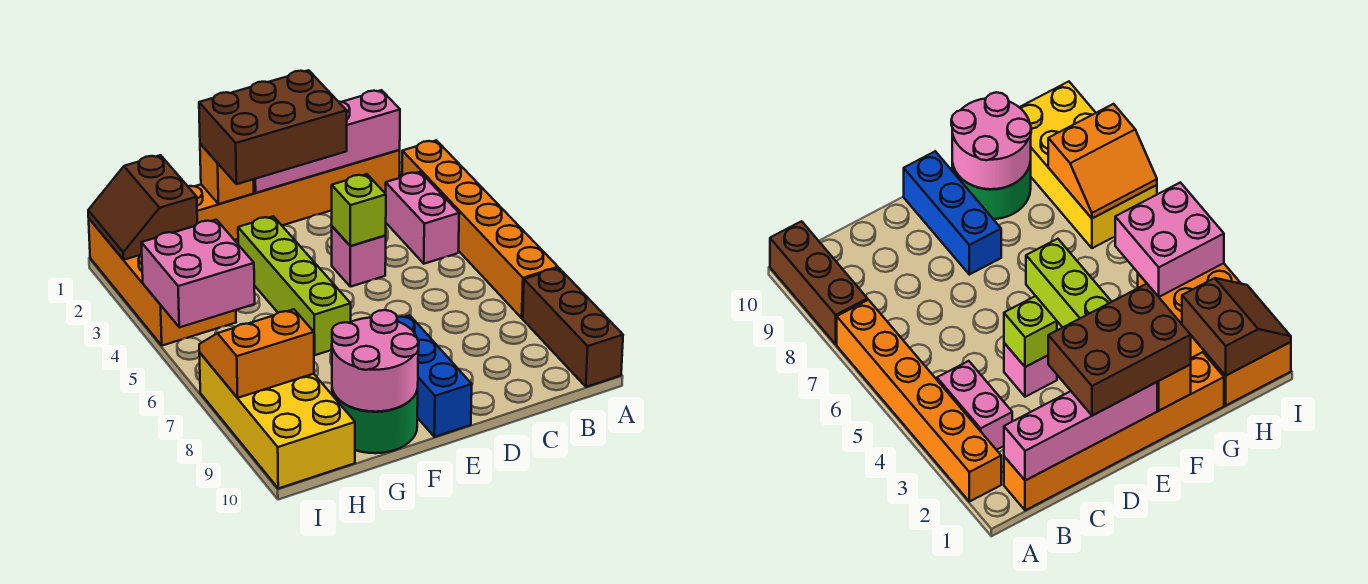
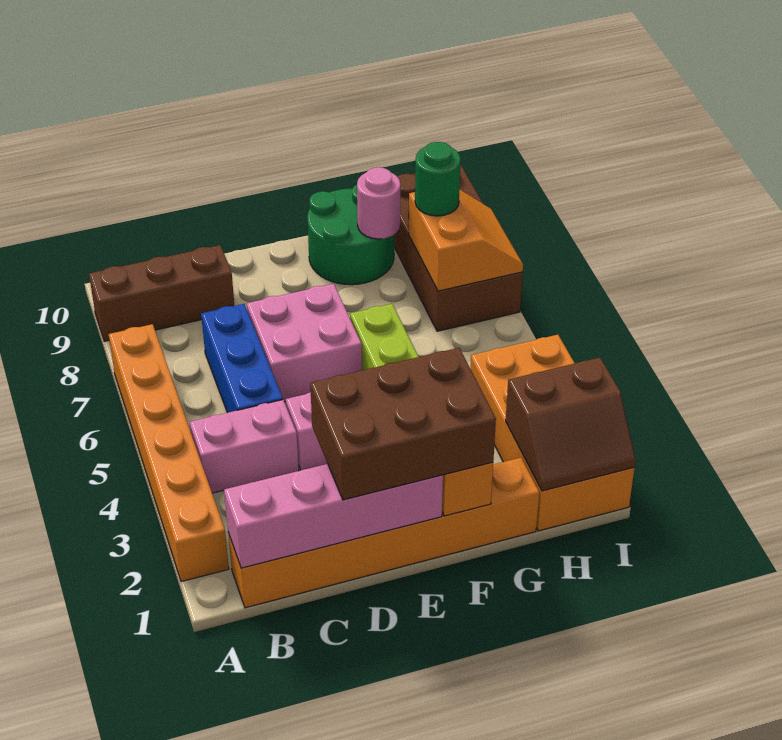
brown 1x3 brick [523,268,623,387] -> brown 1x3 brick turned to [89,245,234,341]
pink 1x2 brick [386,172,459,264] -> pink 1x2 brick turned to [190,400,299,493]
lime 1x1 brick [332,174,386,246] -> none
blue 1x3 brick [397,315,472,437] -> blue 1x3 brick moved to [201,304,283,413]
pink 2x2 round brick [332,310,419,412] -> pink 1x1 round brick [357,167,400,239]
brown 2x2 slope [88,155,197,260] -> brown 2x2 slope turned to [506,358,636,491]
pink 2x2 brick [141,220,255,327] -> pink 2x2 brick moved to [247,284,362,402]
yellow 2x4 brick [199,353,355,488] -> brown 2x4 brick [394,164,523,331]
orange 2x2 slope [199,309,314,398] -> orange 2x2 slope turned to [409,189,523,291]
none -> green 1x1 round brick [415,142,460,216]

